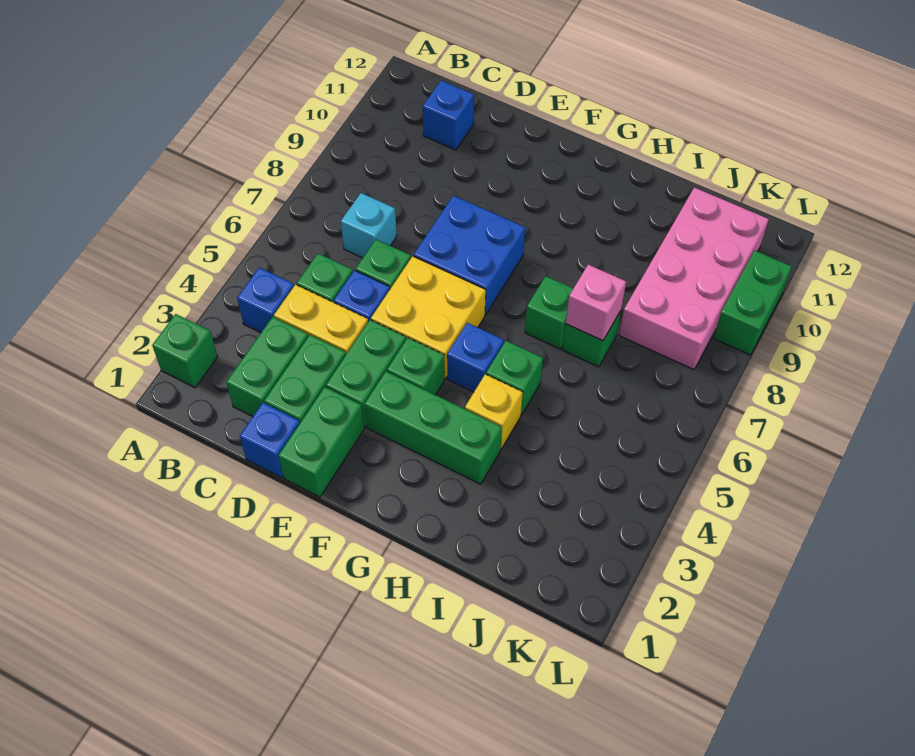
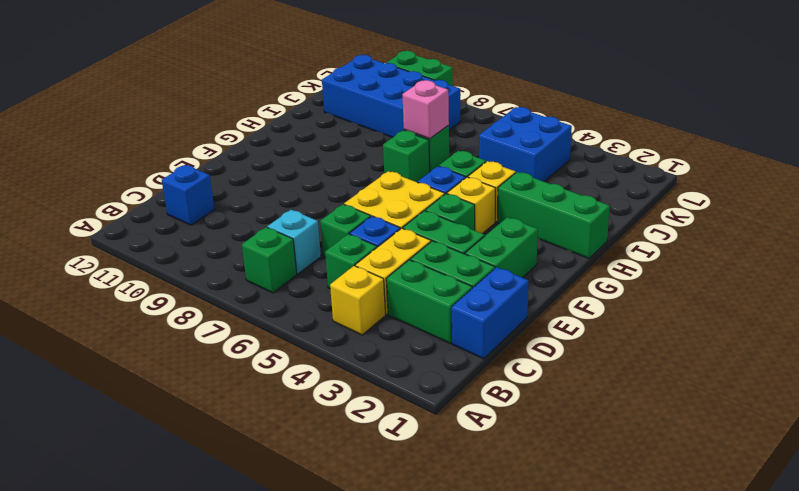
green 1x1 brick [152,314,218,388] -> green 1x1 brick moved to [242,227,297,293]
blue 1x1 brick [237,268,294,333] -> yellow 1x1 brick [330,266,386,335]
blue 1x1 brick [240,403,300,478] -> blue 1x2 brick [452,267,529,359]
green 1x2 brick [278,387,364,497] -> green 1x2 brick turned to [465,217,538,278]
blue 2x2 brick [414,196,525,315] -> blue 2x2 brick moved to [479,107,572,182]
green 1x3 brick [364,371,502,484] -> green 1x3 brick turned to [498,172,610,258]
none -> yellow 1x1 brick [447,177,495,234]
pink 2x4 brick [619,187,769,370] -> blue 2x4 brick [322,55,460,137]

